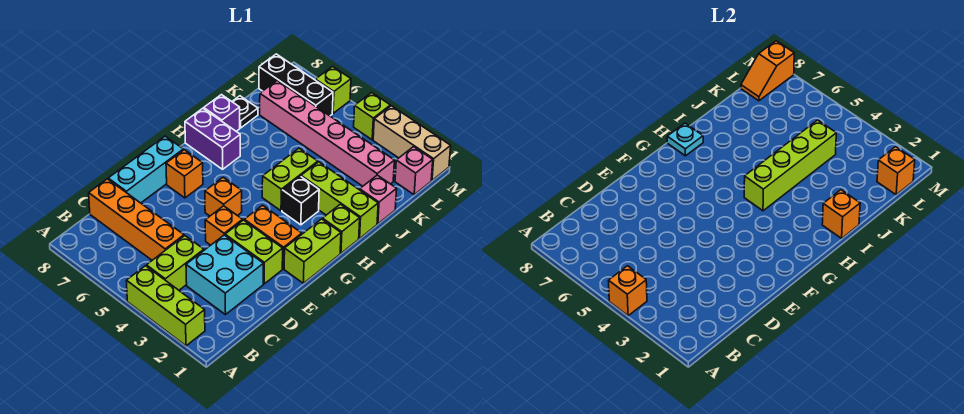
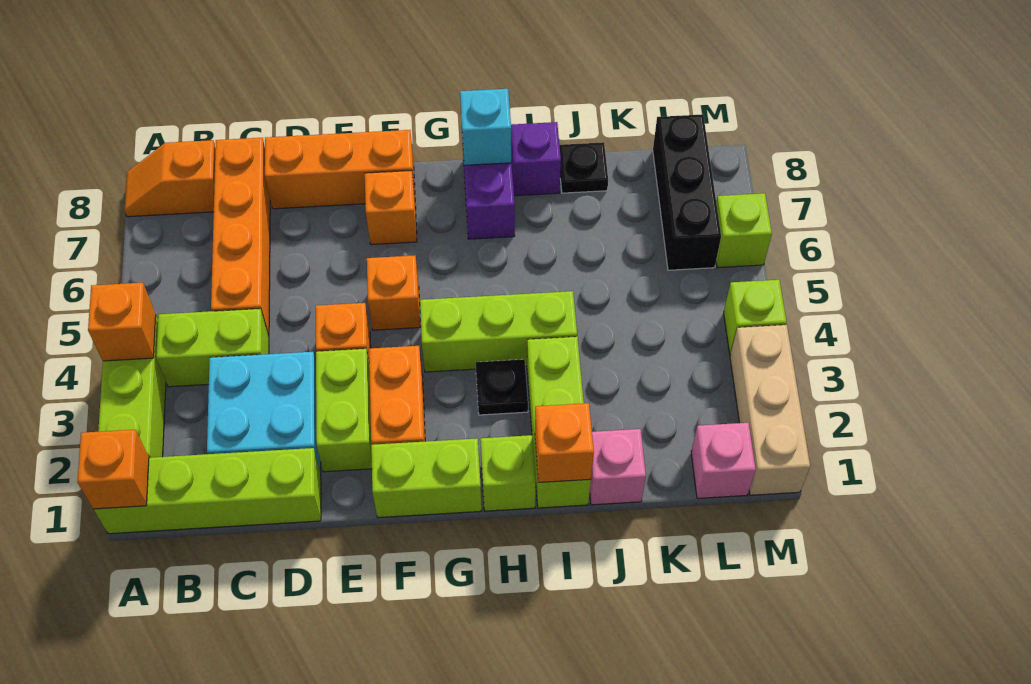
cyan 1x3 brick [108,136,183,203] -> orange 1x3 brick [265,130,415,209]
black 1x1 brick [282,176,319,225] -> black 1x1 plate [476,359,528,415]
lime 1x2 brick [262,148,318,211] -> lime 1x3 brick [420,291,577,372]
lime 1x4 brick [744,120,836,211] -> lime 1x4 brick moved to [94,448,321,534]
cyan 1x1 plate [667,123,703,156] -> cyan 1x1 brick [460,89,511,165]
pink 1x6 brick [260,80,394,186] -> none
orange 1x1 brick [877,147,915,195] -> orange 1x1 brick moved to [78,430,149,509]
orange 1x2 slope [741,41,794,101] -> orange 1x2 slope moved to [125,140,216,217]

